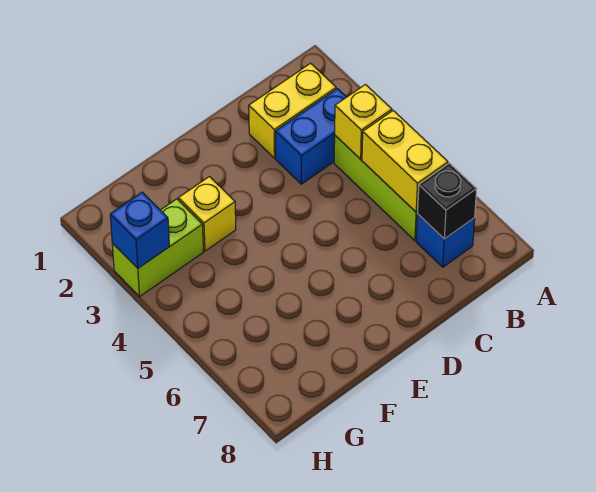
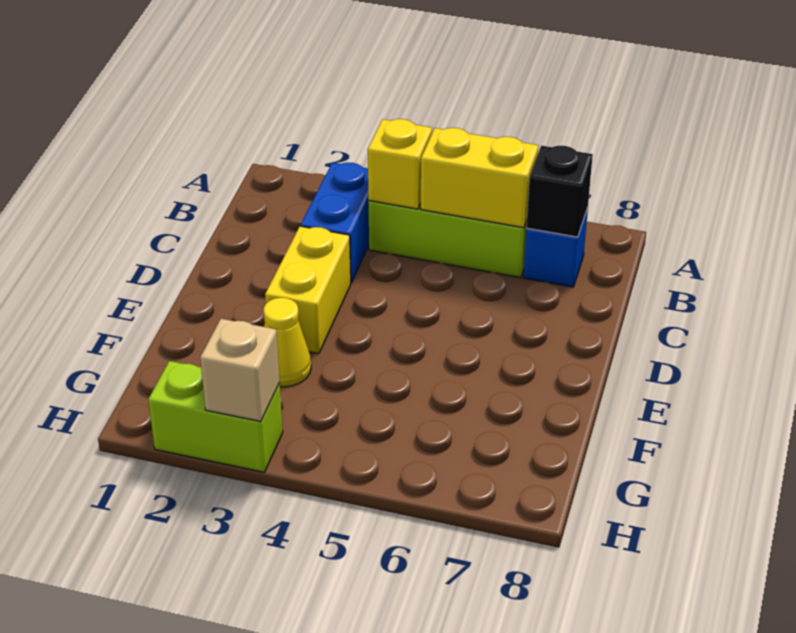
yellow 1x2 brick [249,63,336,158] -> yellow 1x2 brick moved to [265,226,351,354]
yellow 1x1 brick [178,177,236,251] -> yellow 1x1 cone [264,298,311,387]
lime 1x2 brick [112,199,203,296] -> lime 1x2 brick turned to [148,361,283,472]
blue 1x1 brick [110,192,169,268] -> tan 1x1 brick [200,319,280,422]

